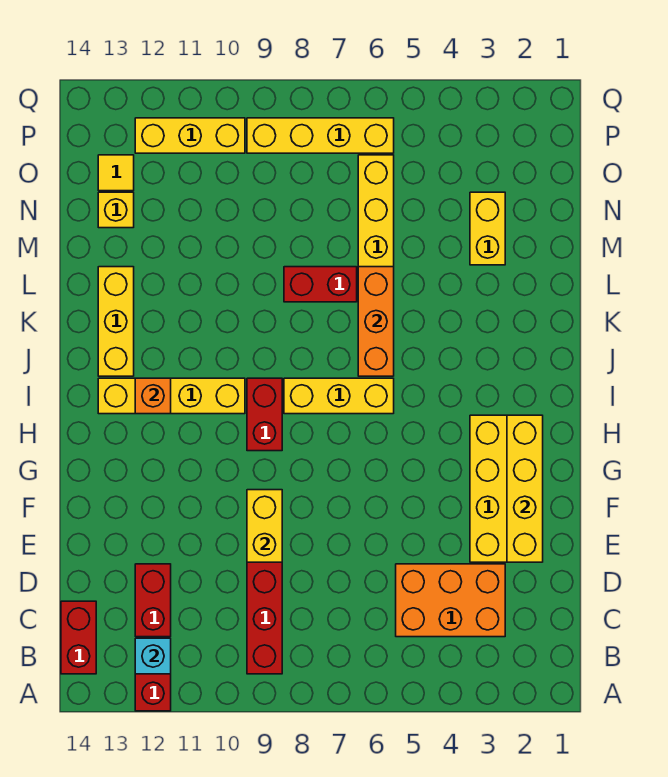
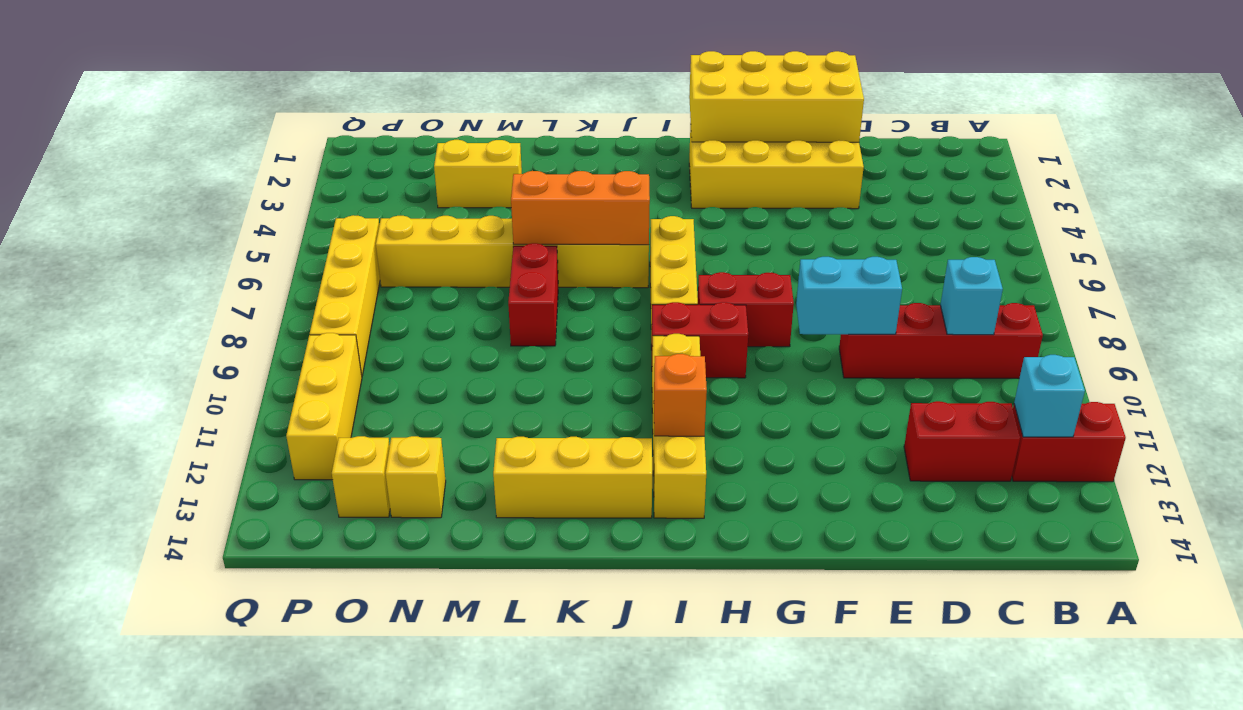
red 1x2 brick [61,601,96,674] -> red 1x2 brick moved to [698,272,794,347]
orange 2x3 brick [396,564,505,637] -> none
none -> cyan 1x1 brick [940,257,1003,335]
yellow 1x4 brick [507,415,543,562] -> yellow 2x4 brick [689,51,864,142]
yellow 1x2 brick [247,490,282,562] -> cyan 1x2 brick [796,257,902,334]
yellow 1x1 tile [98,155,134,191] -> yellow 1x1 brick [332,436,390,517]

